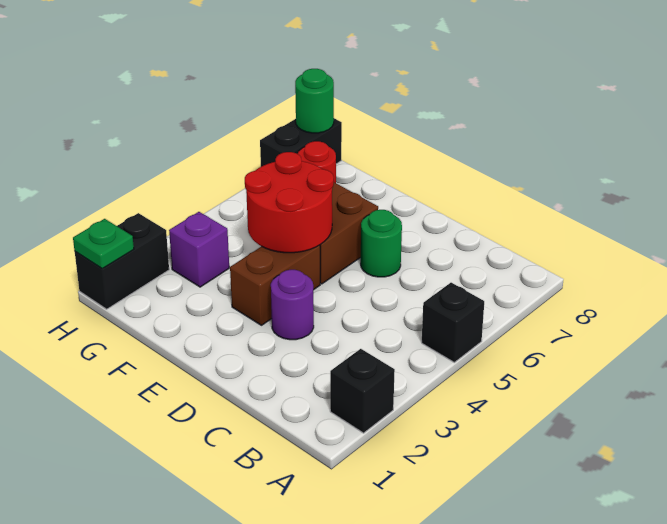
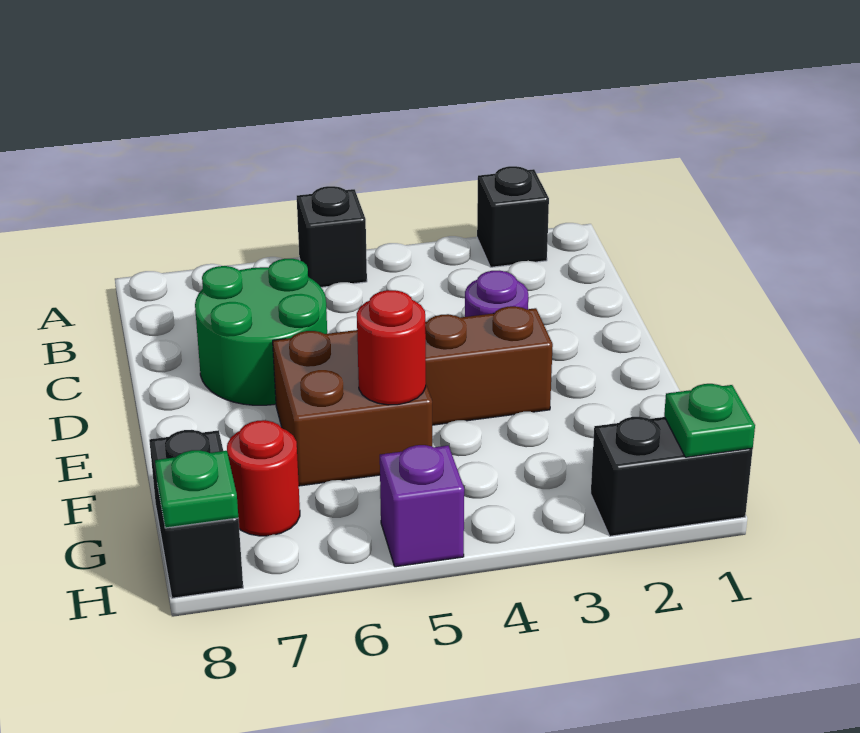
green 1x1 round brick [361,210,402,277] -> green 2x2 round brick [195,259,327,405]
red 2x2 round brick [245,152,334,253] -> red 1x1 round brick [357,290,426,405]
purple 1x1 brick [169,212,229,287] -> purple 1x1 brick moved to [380,445,464,567]
black 1x2 brick [260,118,342,167] -> black 1x2 brick turned to [149,430,243,598]
green 1x1 round brick [295,69,334,133] -> green 1x1 plate [155,450,238,528]

